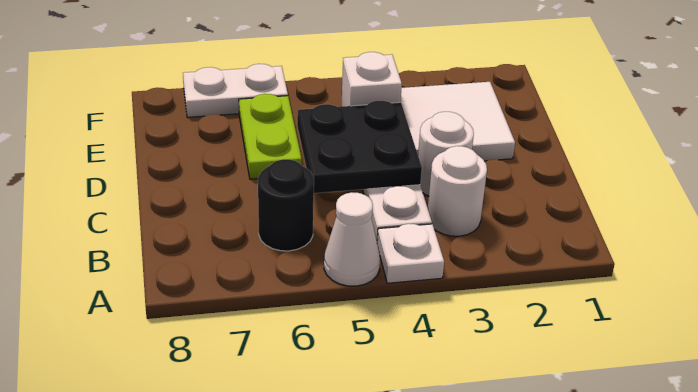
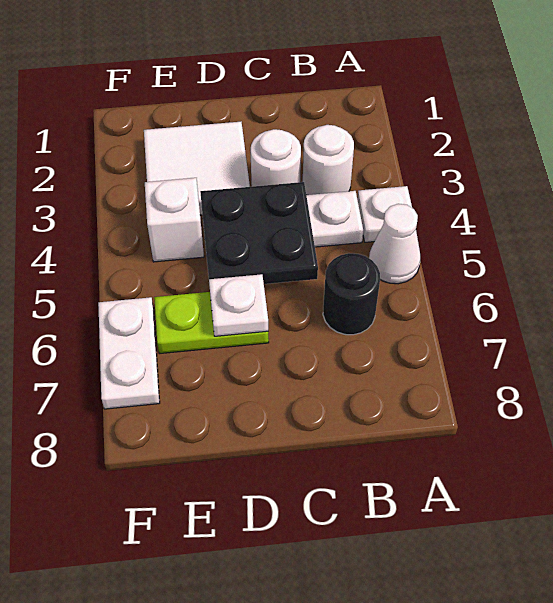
none -> white 1x1 plate [209,274,268,336]

